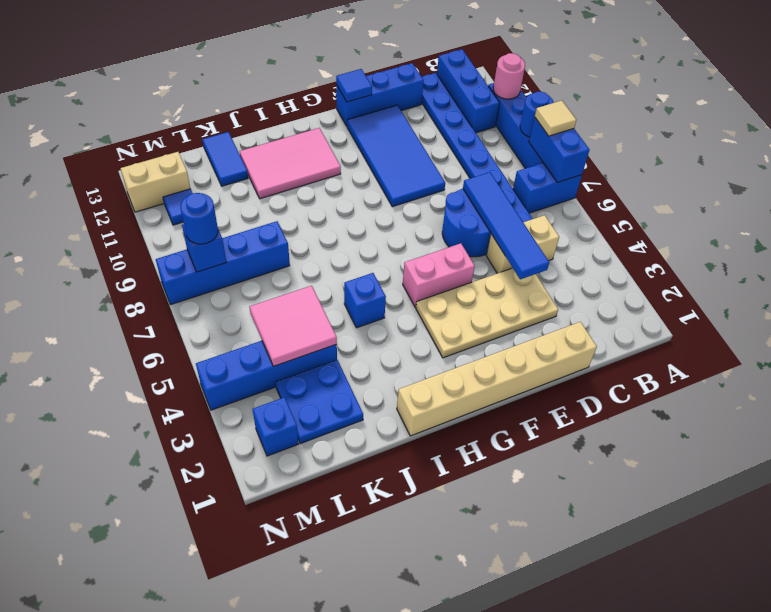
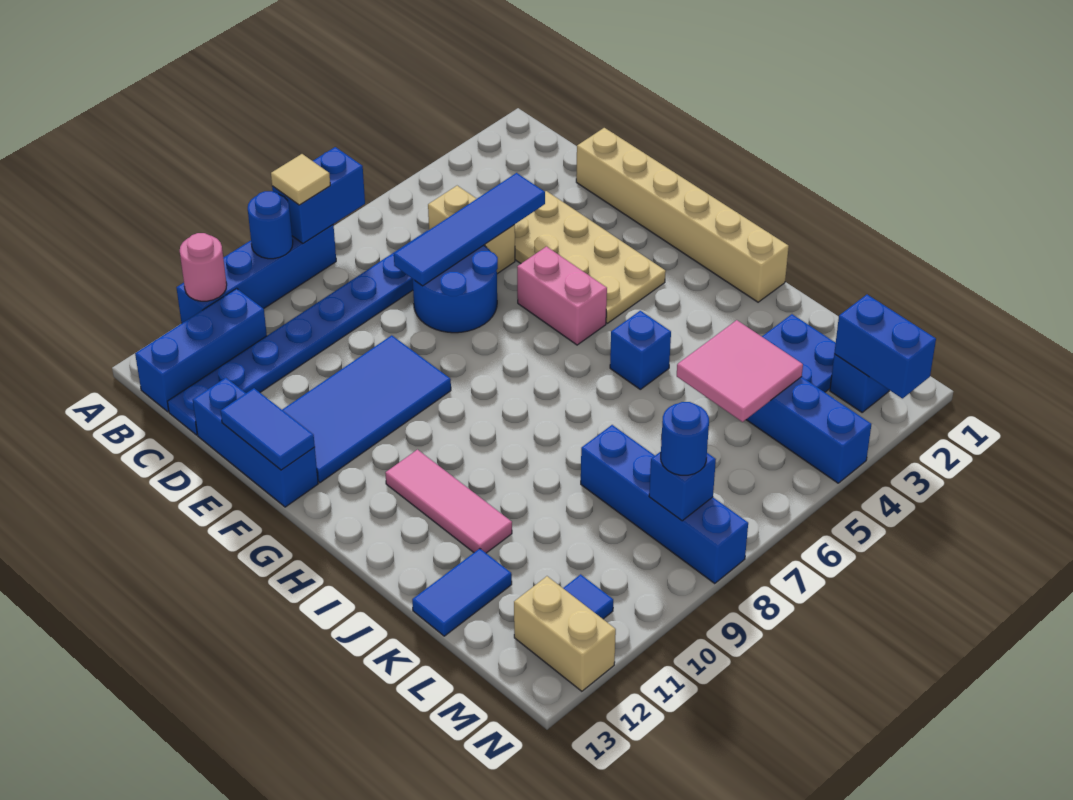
blue 1x2 brick [513,163,582,213] -> blue 1x2 brick moved to [834,295,936,399]
blue 1x1 tile [336,69,372,102] -> blue 1x2 tile [221,388,315,470]
pink 2x3 tile [239,128,341,199] -> pink 1x3 tile [385,450,512,553]

